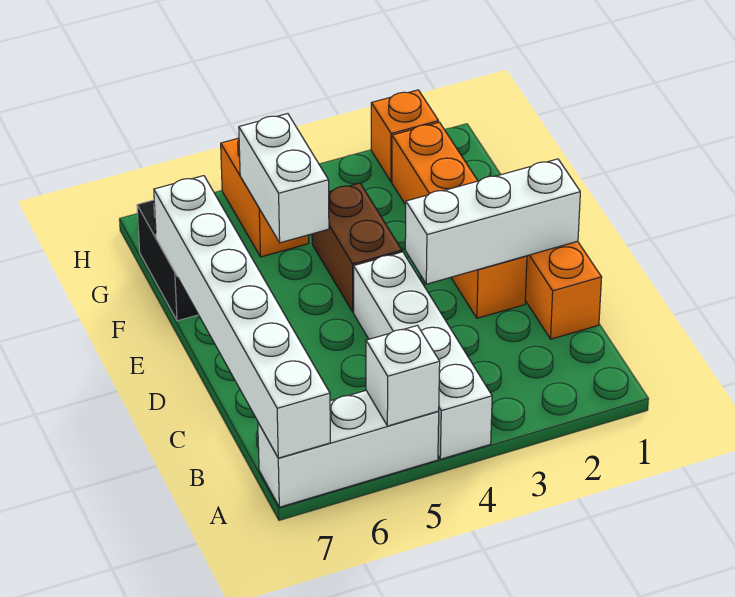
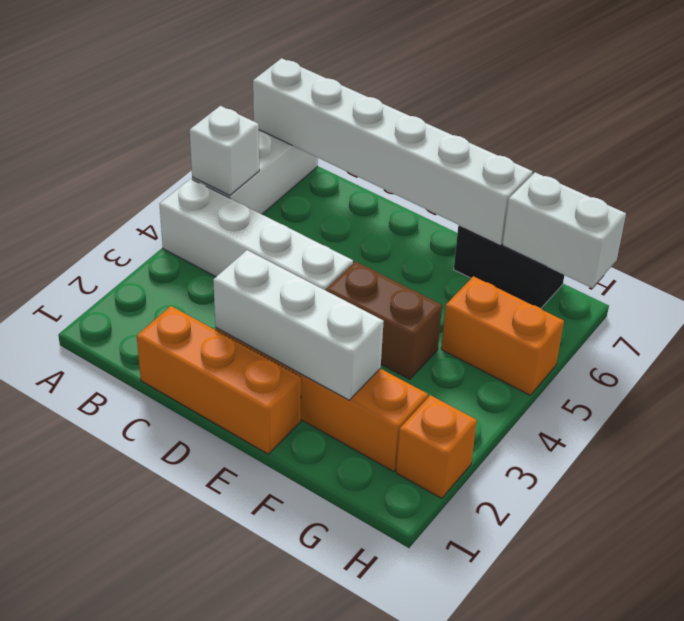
white 1x3 brick [405,159,580,284] -> white 1x3 brick turned to [213,250,384,400]
white 1x2 brick [239,114,329,243] -> white 1x2 brick moved to [503,172,626,288]

